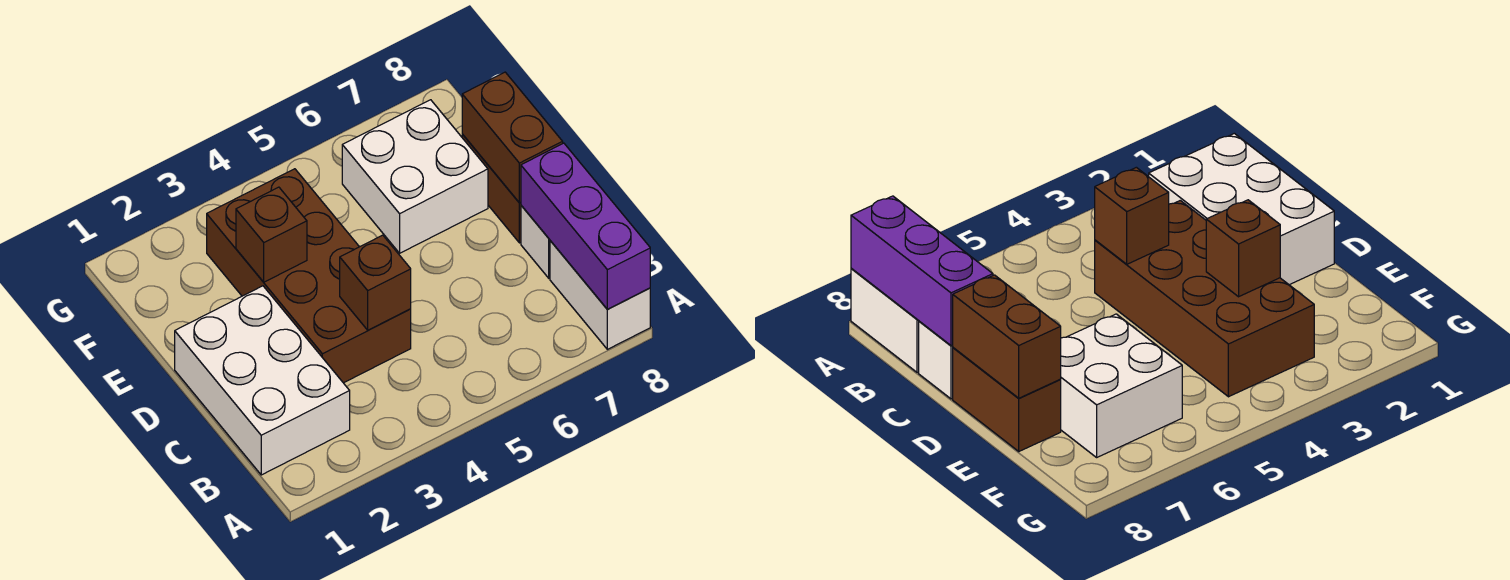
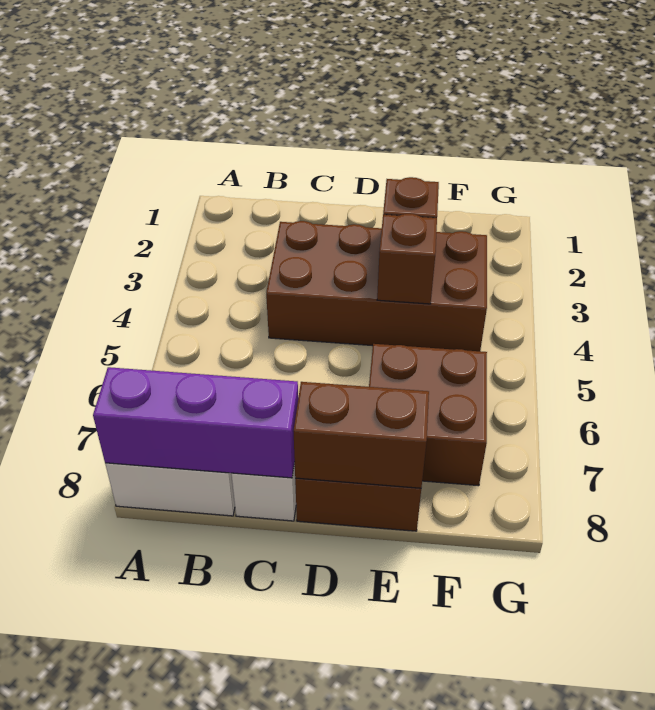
white 2x3 brick [175,286,350,475] -> none
brown 1x1 brick [340,235,411,330] -> brown 1x1 brick moved to [377,214,437,304]
white 2x2 brick [342,100,488,253] -> brown 2x2 brick [369,344,487,486]

